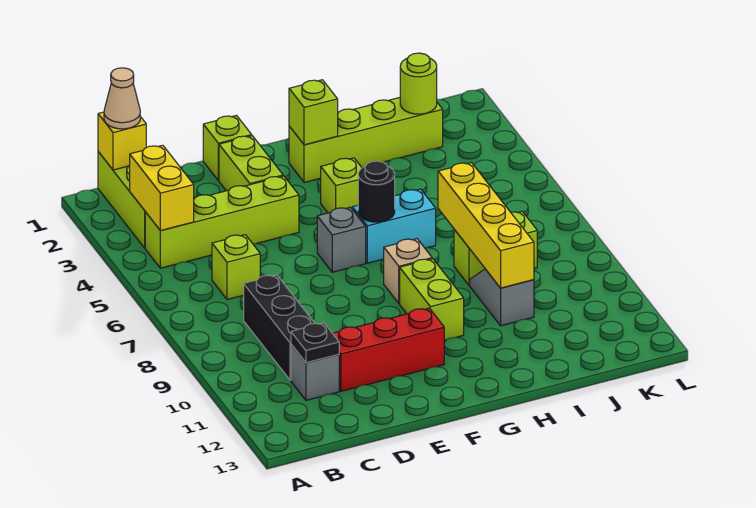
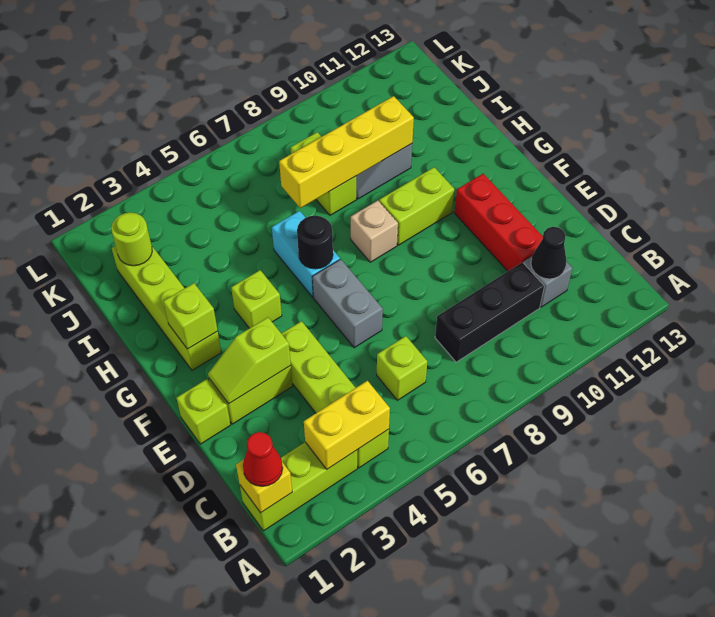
tan 1x1 cone [104,68,140,129] -> red 1x1 cone [243,432,283,486]
black 1x1 plate [291,323,339,363] -> black 1x1 cone [531,227,566,279]
none -> lime 1x2 slope [208,317,291,404]
grey 1x1 brick [317,207,366,272] -> grey 1x2 brick [312,259,383,348]

